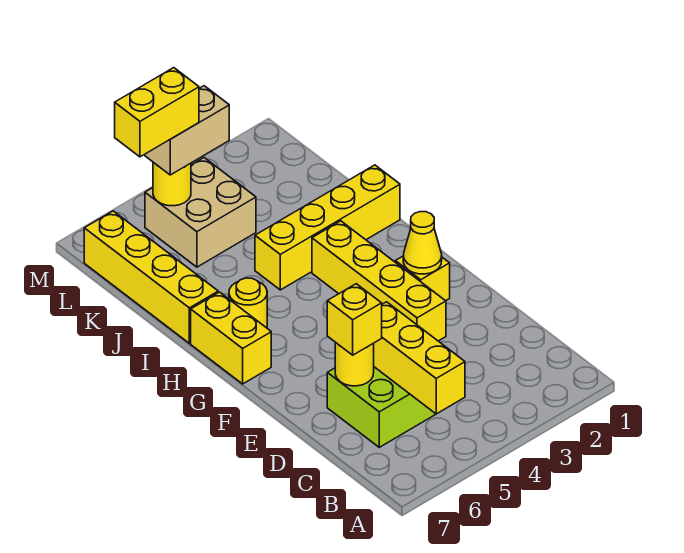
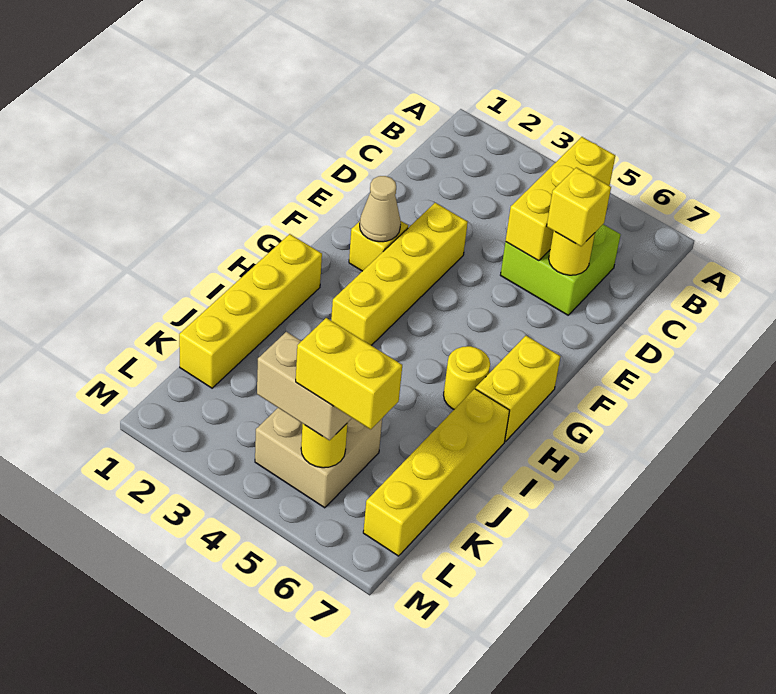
yellow 1x1 cone [403,212,442,274] -> tan 1x1 cone [360,176,401,242]
yellow 1x4 brick [255,165,400,290] -> yellow 1x4 brick turned to [179,234,322,388]

